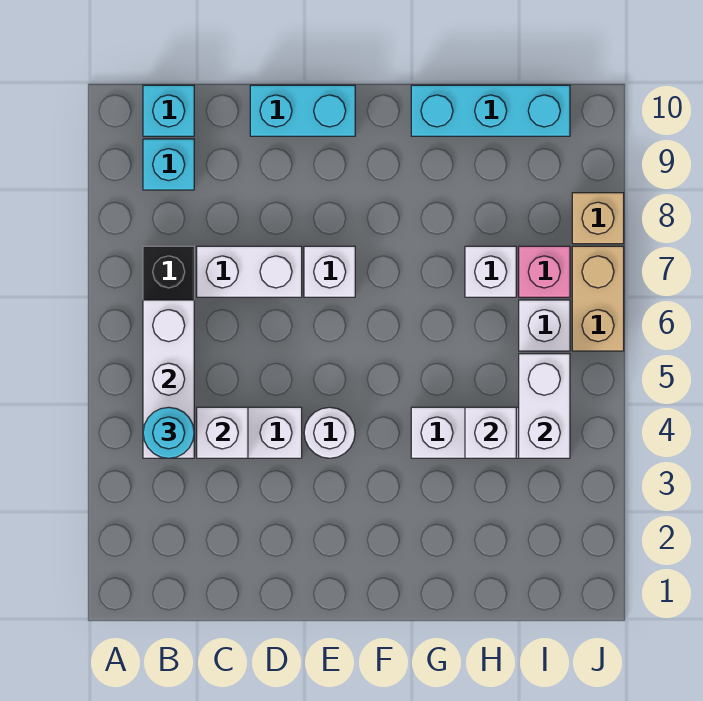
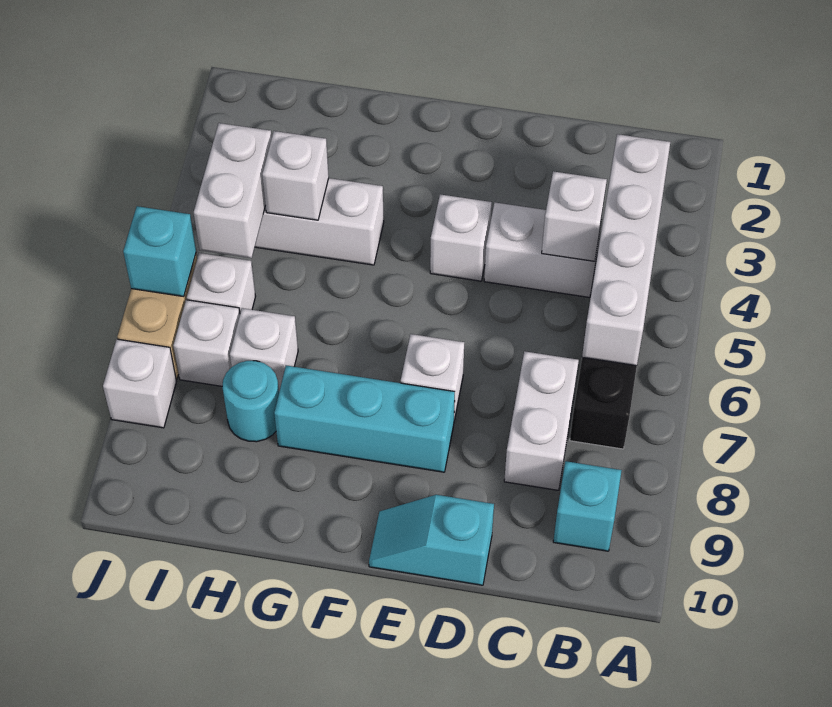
white 1x3 brick [143,300,194,458] -> white 1x4 brick [582,134,670,366]
cyan 1x1 round brick [143,407,194,458] -> cyan 1x1 round brick moved to [222,361,279,442]
cyan 1x1 brick [143,85,194,136] -> cyan 1x1 brick moved to [123,206,196,297]
white 1x2 brick [197,246,302,297] -> white 1x2 brick turned to [504,351,579,490]
cyan 1x2 brick [250,85,355,136] -> cyan 1x2 slope [369,495,494,585]
white 1x1 round brick [304,407,355,458] -> white 1x1 brick [430,194,492,281]
cyan 1x3 brick [411,85,570,136] -> cyan 1x3 brick moved to [274,365,455,472]
pink 1x1 brick [519,246,570,297] -> white 1x1 brick [173,300,240,386]
tan 1x1 brick [572,193,624,244] -> white 1x1 brick [103,339,177,428]

